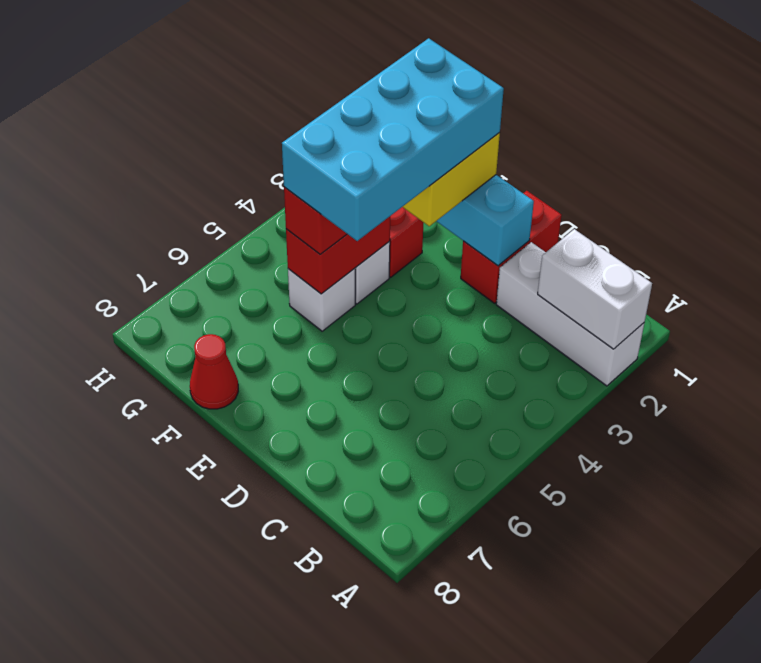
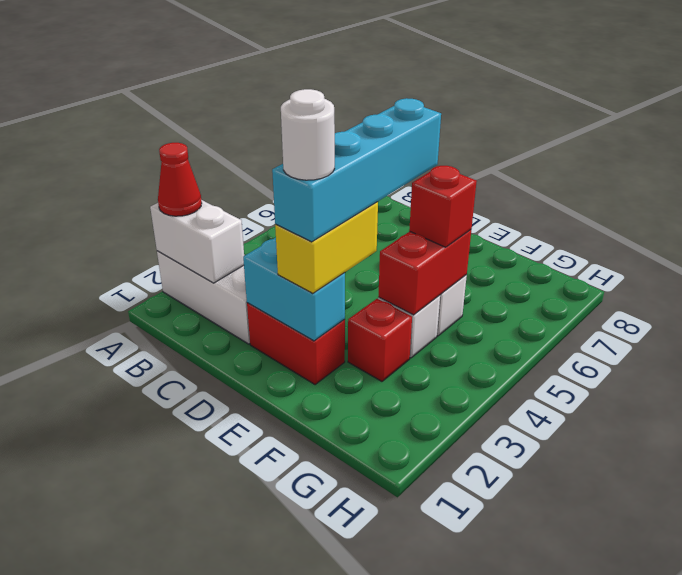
red 1x2 brick [461,191,562,303] -> red 1x2 brick turned to [247,303,345,385]
cyan 2x4 brick [282,38,504,241] -> cyan 1x4 brick [272,98,441,242]
none -> white 1x1 round brick [281,89,335,180]
red 1x1 cone [190,334,238,409] -> red 1x1 cone moved to [158,143,202,216]

